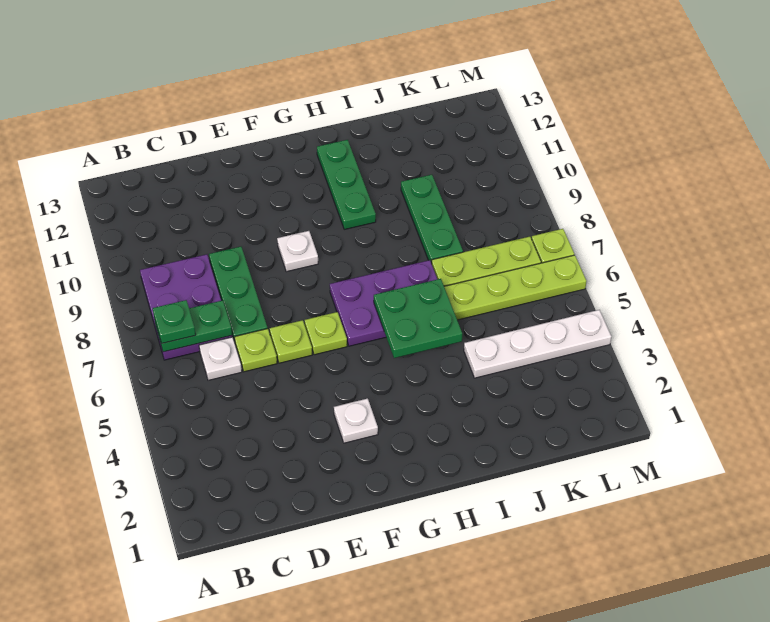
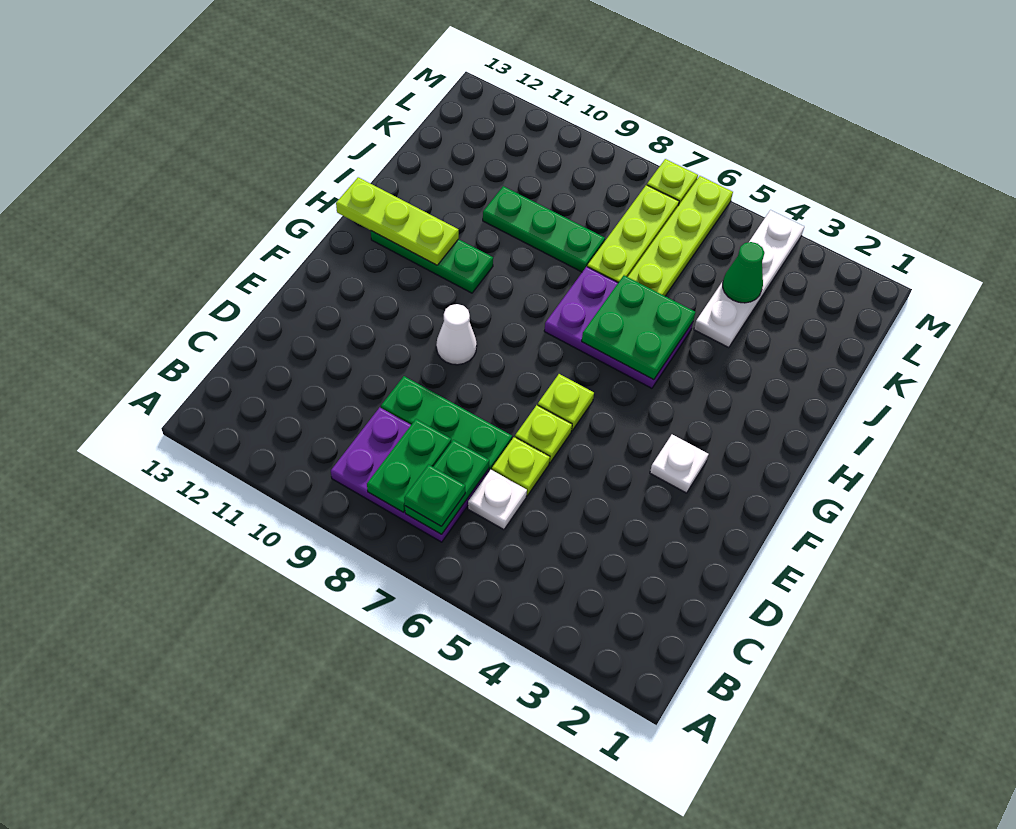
none -> green 1x2 plate [367,419,451,512]
white 1x1 plate [277,231,318,272] -> white 1x1 cone [436,304,477,365]
purple 2x3 plate [330,260,437,346] -> purple 2x3 plate turned to [544,267,693,388]
none -> lime 1x3 plate [336,177,459,265]
none -> green 1x1 cone [723,242,764,303]

